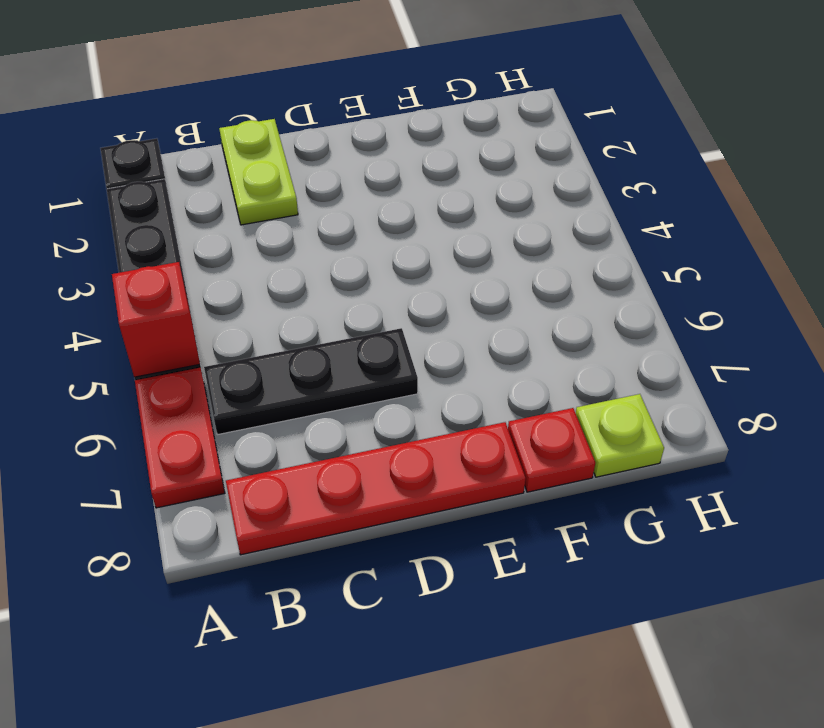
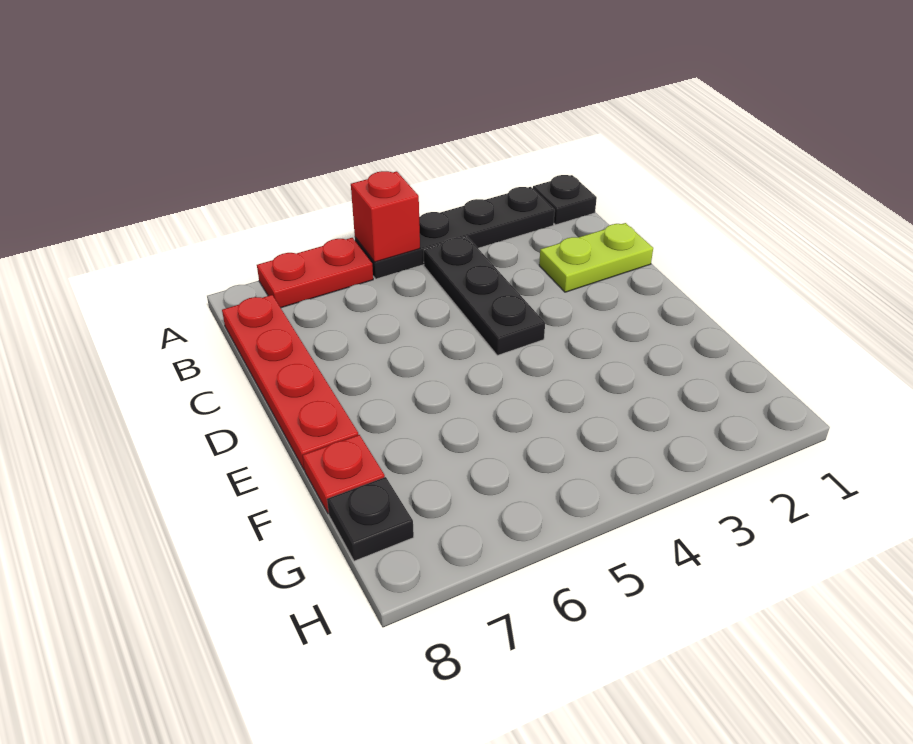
black 1x3 plate [204,328,418,435] -> black 1x3 plate moved to [424,237,545,355]
lime 1x1 plate [576,394,664,477] -> black 1x1 plate [327,477,414,561]

